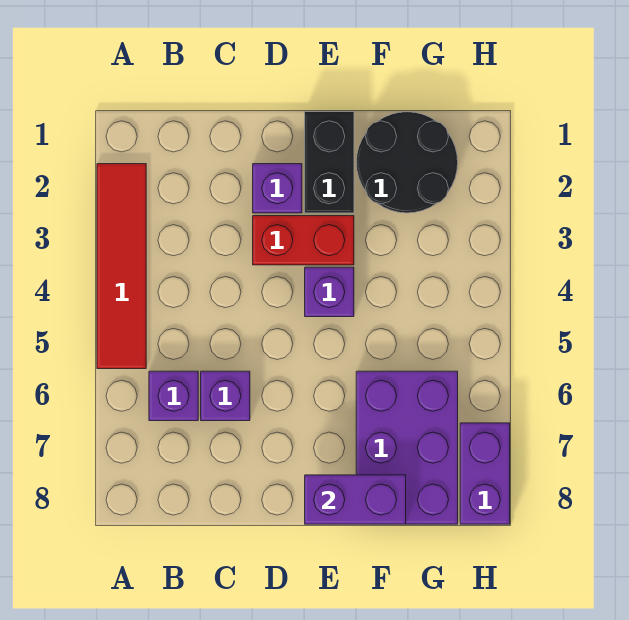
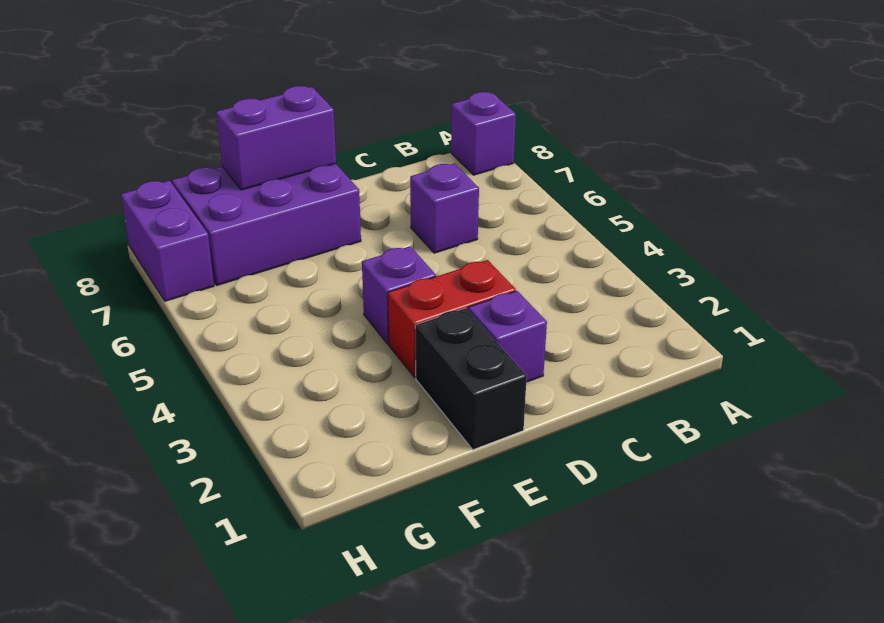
red 1x4 tile [97,164,146,369] -> none
purple 1x1 brick [149,371,198,421] -> purple 1x1 brick moved to [451,92,516,175]
black 2x2 round brick [356,112,458,213] -> none
purple 2x3 brick [356,371,458,524] -> purple 2x3 brick turned to [172,164,361,285]

